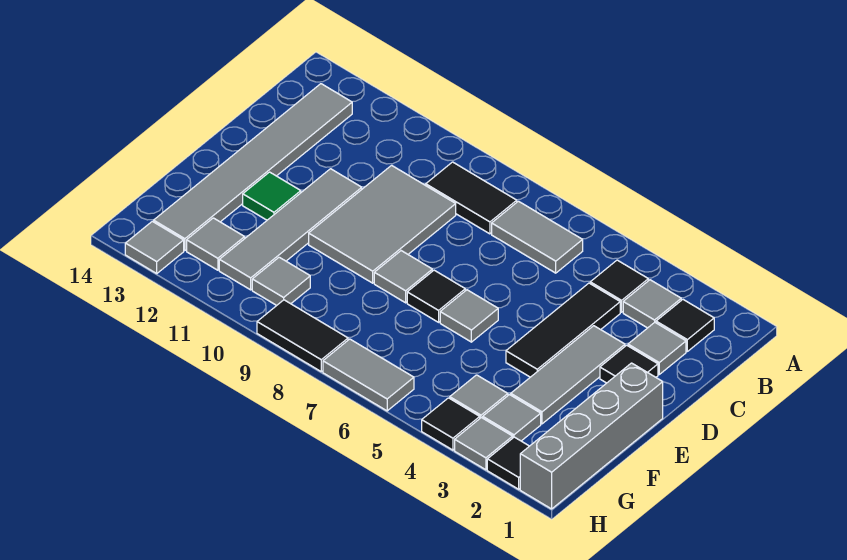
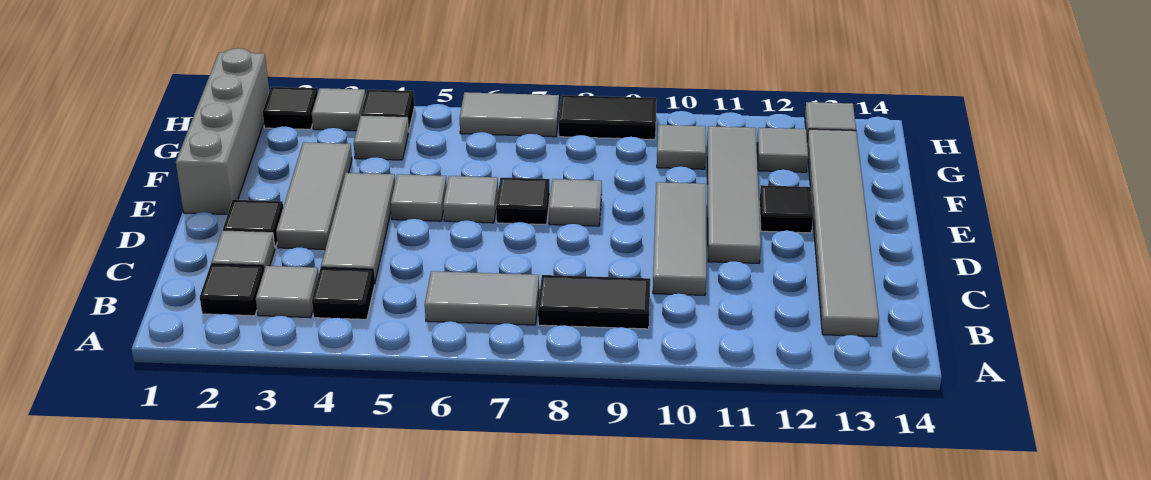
black 1x3 tile [506,283,620,377] -> grey 1x3 tile [321,173,395,284]
grey 2x3 tile [309,165,456,283] -> grey 1x3 tile [653,182,706,295]
green 1x1 tile [243,172,301,220] -> black 1x1 tile [760,185,813,233]
grey 1x1 tile [483,395,541,441] -> grey 1x1 tile moved to [391,174,447,221]

